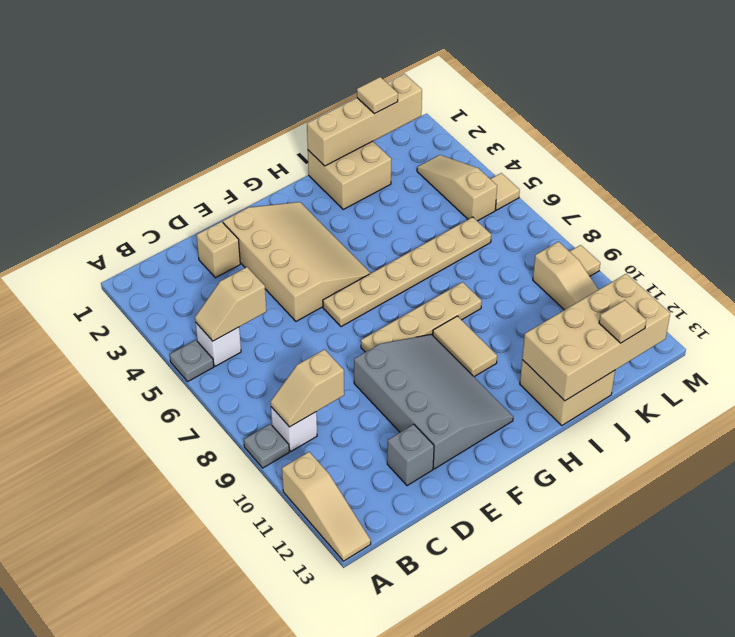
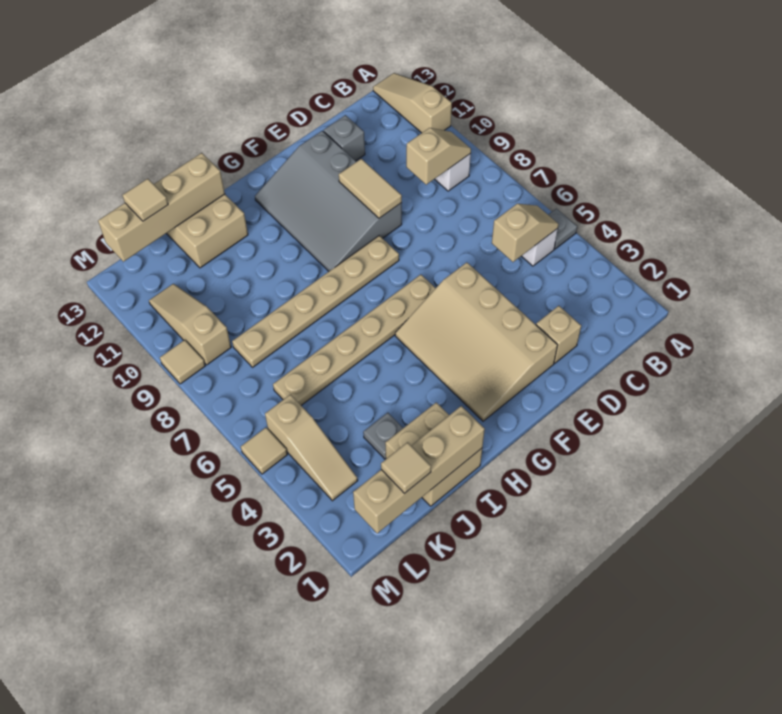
grey 1x1 plate [244,424,289,468] -> grey 1x1 plate moved to [363,413,403,459]
tan 1x4 plate [361,282,482,352] -> tan 1x6 plate [232,236,399,367]
tan 1x2 tile [433,316,497,377] -> tan 1x2 tile moved to [339,159,402,218]
tan 2x4 brick [522,274,670,401] -> tan 1x4 brick [98,153,225,262]

